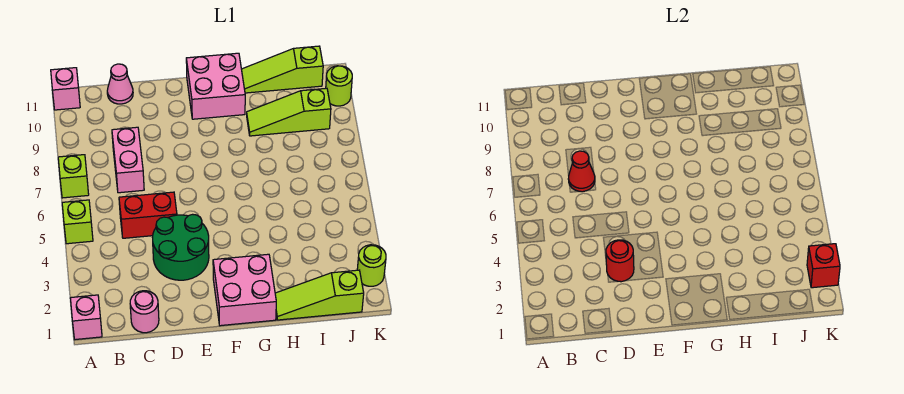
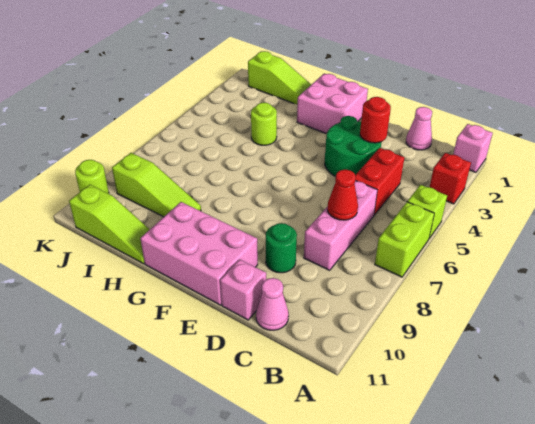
lime 1x1 brick [58,155,89,198] -> lime 1x2 brick [375,202,434,277]
pink 1x1 brick [51,68,80,110] -> pink 1x1 brick moved to [220,259,266,320]
pink 1x1 round brick [130,291,159,333] -> pink 1x1 cone [406,107,432,150]
red 1x2 brick [119,192,177,238] -> red 1x2 brick turned to [355,148,404,215]
pink 1x2 brick [112,127,144,193] -> pink 1x3 brick [304,181,377,270]
none -> green 1x1 round brick [266,223,297,273]
pink 2x2 brick [186,53,245,119] -> pink 2x3 brick [140,202,258,305]
lime 1x1 round brick [357,245,386,286] -> lime 1x1 round brick moved to [251,103,277,145]
red 1x1 brick [807,244,840,288] -> red 1x1 brick moved to [430,153,471,204]

